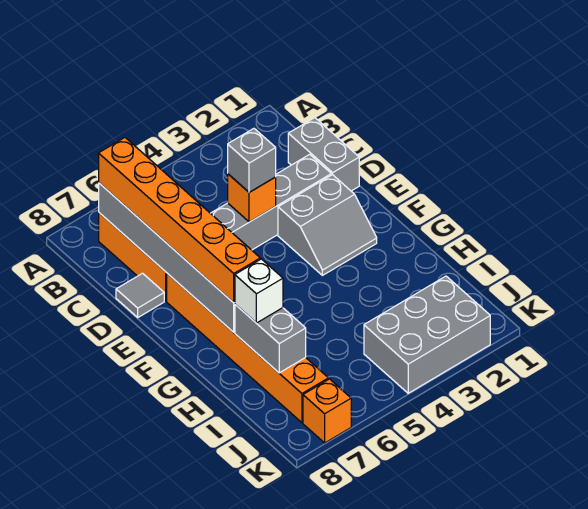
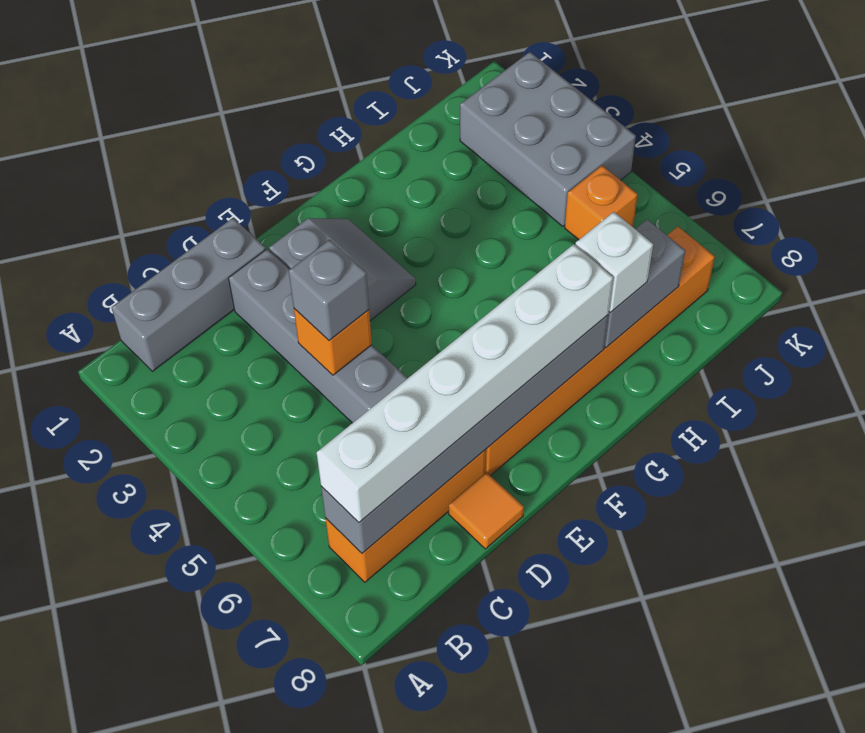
orange 1x6 brick [99,138,260,303] -> white 1x6 brick [317,244,613,522]
grey 1x2 brick [288,118,359,191] -> grey 1x3 brick [112,218,266,371]
grey 1x1 tile [116,273,164,317] -> orange 1x1 tile [449,473,524,549]
orange 1x1 brick [303,379,351,443] -> orange 1x1 brick moved to [565,165,638,240]

